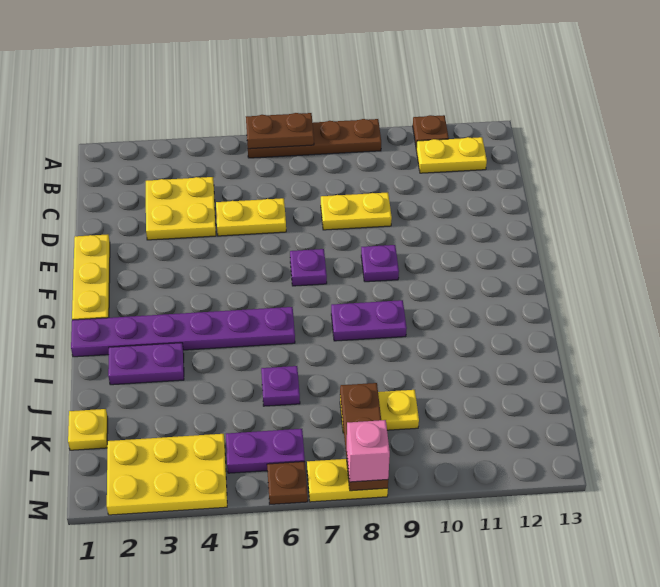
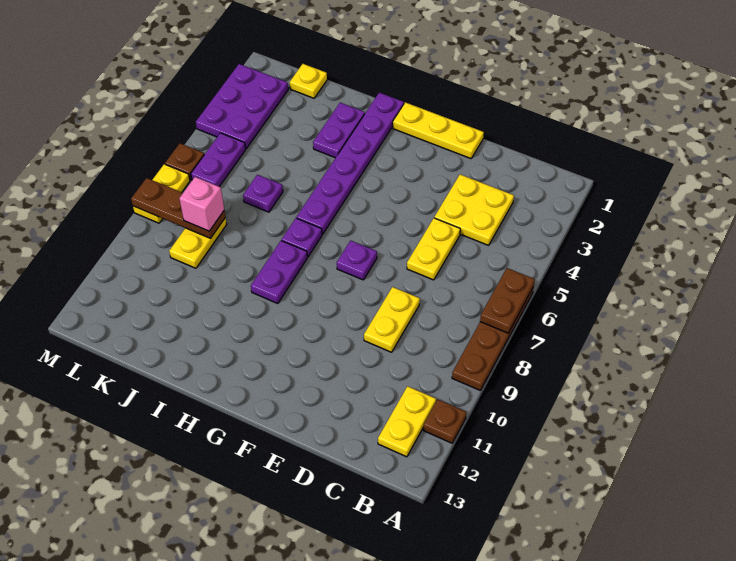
purple 1x1 plate [361,245,399,282] -> purple 1x1 plate moved to [282,218,322,257]
yellow 2x3 plate [107,434,227,515] -> purple 2x3 plate [196,64,288,148]
pink 1x1 brick [347,420,390,482] -> pink 1x1 brick moved to [179,177,224,231]

